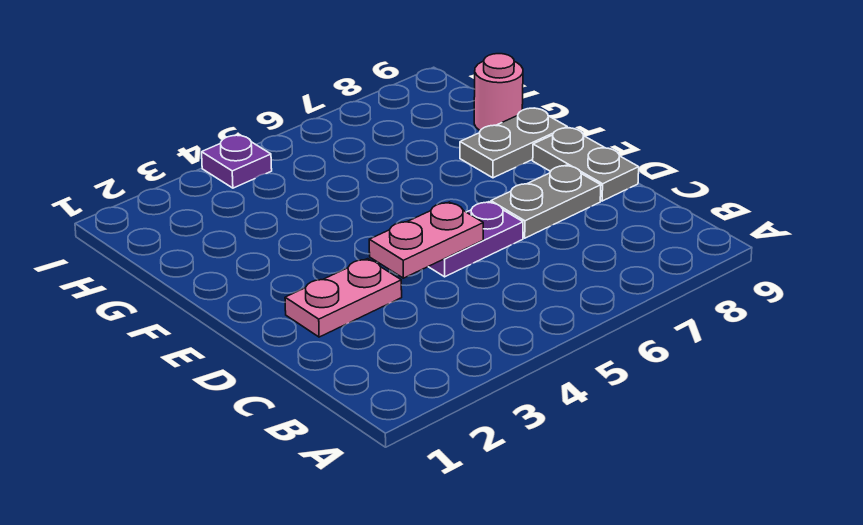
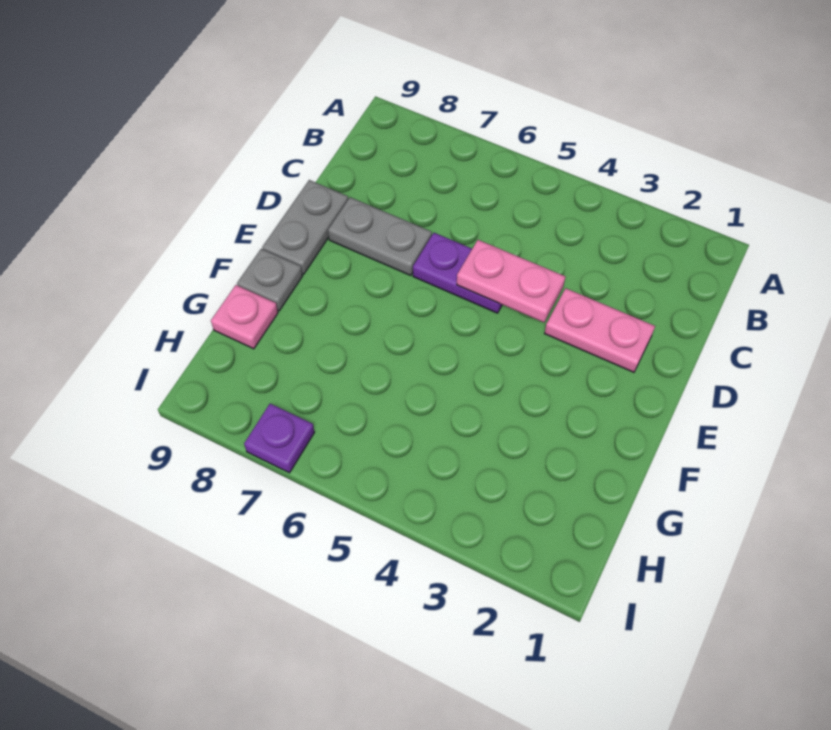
grey 1x2 plate [460,108,567,178] -> grey 1x1 plate [237,249,302,311]
pink 1x1 round brick [474,54,523,131] -> pink 1x1 plate [211,285,278,349]
purple 1x1 plate [202,135,272,188] -> purple 1x1 plate moved to [244,404,315,473]

